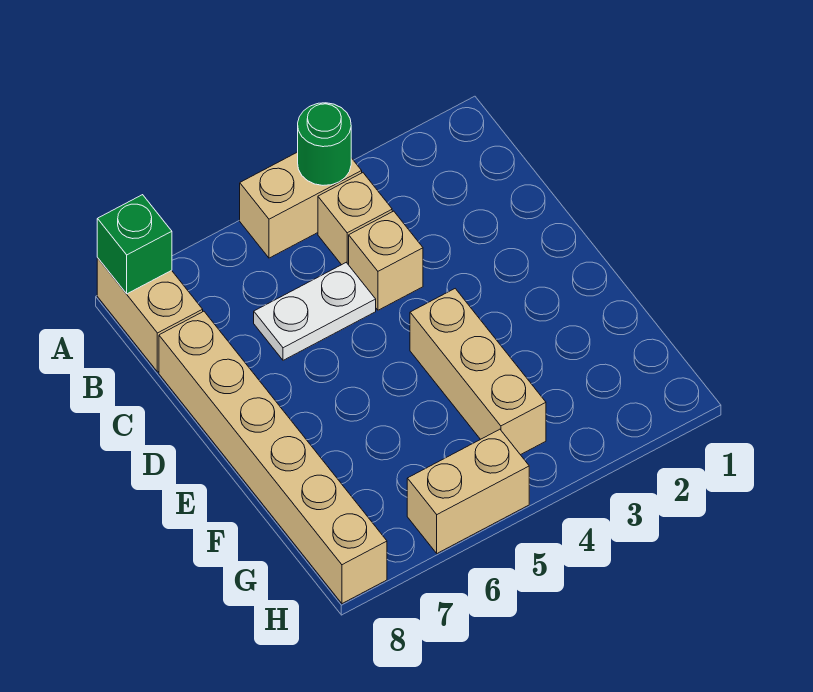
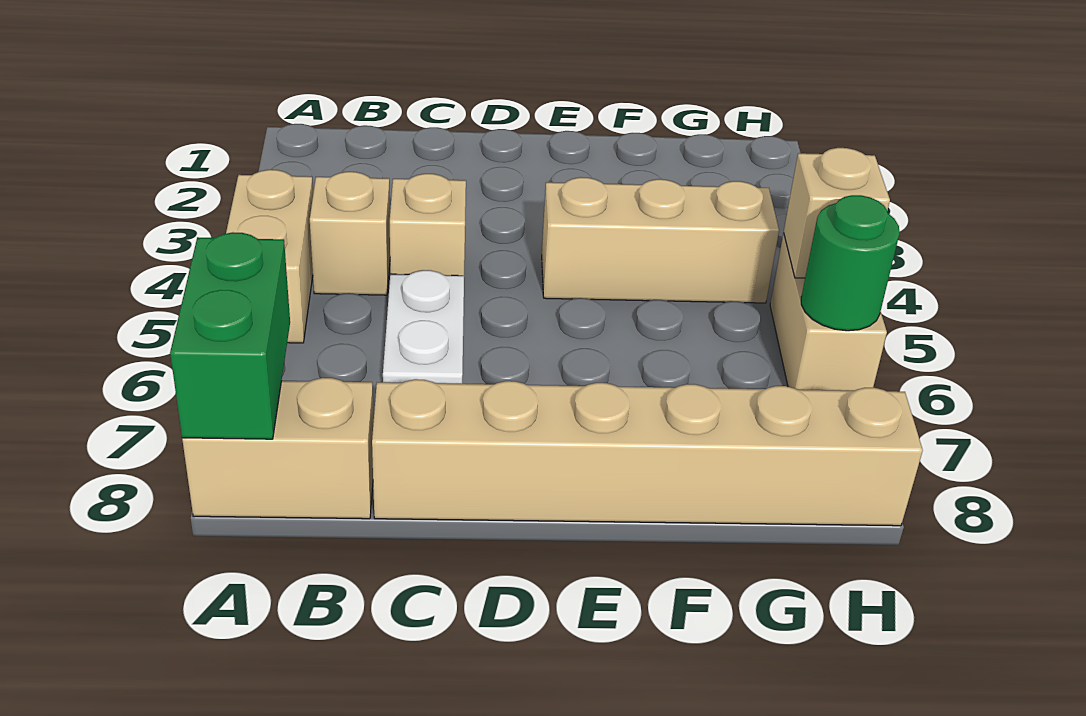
green 1x1 round brick [298,103,351,185] -> green 1x1 round brick moved to [801,195,899,331]
green 1x1 brick [97,195,172,294] -> green 1x2 brick [170,232,290,439]
none -> tan 1x1 brick [784,148,890,278]

